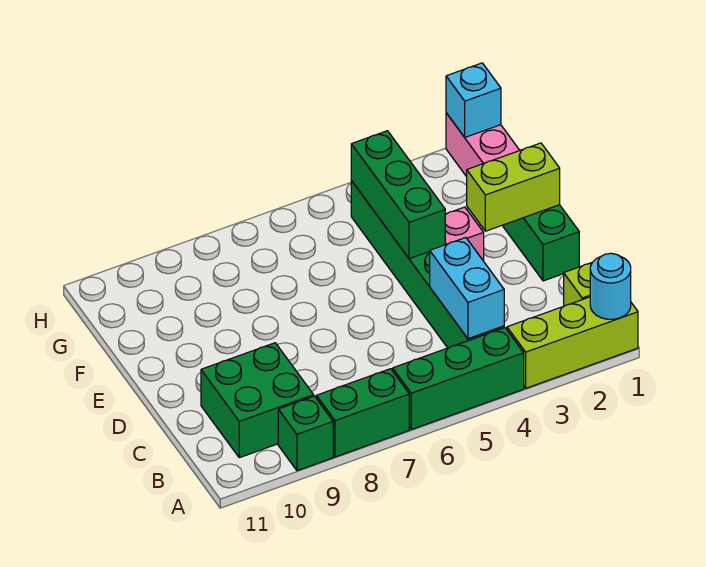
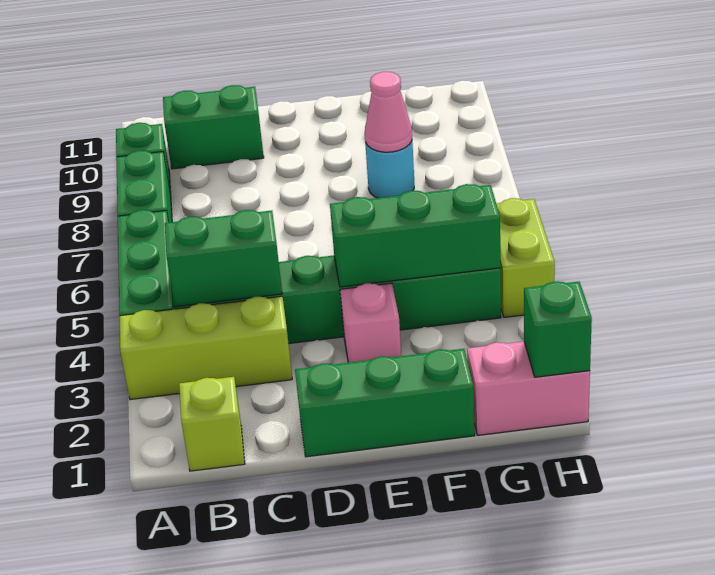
lime 1x3 brick [507,297,638,388] -> lime 1x3 brick turned to [120,296,292,400]
cyan 1x1 round brick [590,253,631,319] -> cyan 1x1 round brick moved to [365,141,414,198]
cyan 1x2 brick [430,238,504,339] -> green 1x2 brick [165,210,282,307]
green 2x2 brick [201,343,314,458] -> green 1x2 brick [163,85,264,169]
lime 1x2 brick [467,143,560,231] -> lime 1x2 brick moved to [496,198,555,317]
none -> pink 1x1 cone [365,72,412,152]
cyan 1x1 brick [446,63,501,137] -> green 1x1 brick [524,282,592,377]

